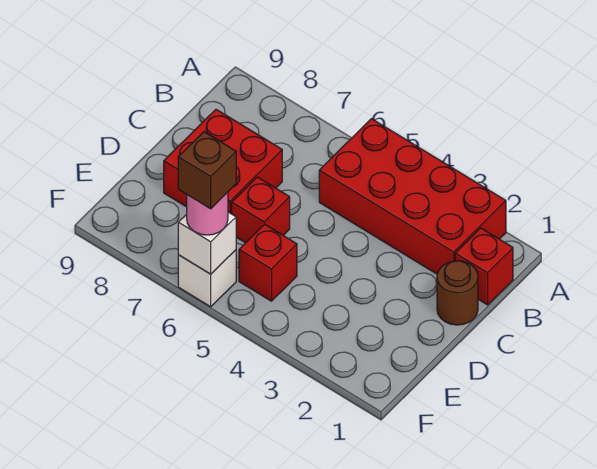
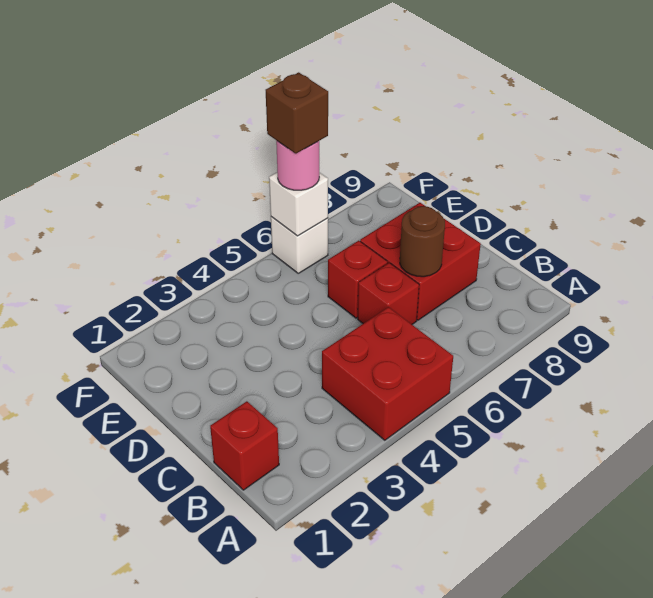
red 2x4 brick [319,119,506,274] -> red 2x2 brick [322,307,453,440]
brown 1x1 round brick [437,261,478,325] -> brown 1x1 round brick moved to [400,206,445,277]
red 1x1 brick [239,224,297,301] -> red 1x1 brick moved to [358,263,419,324]

